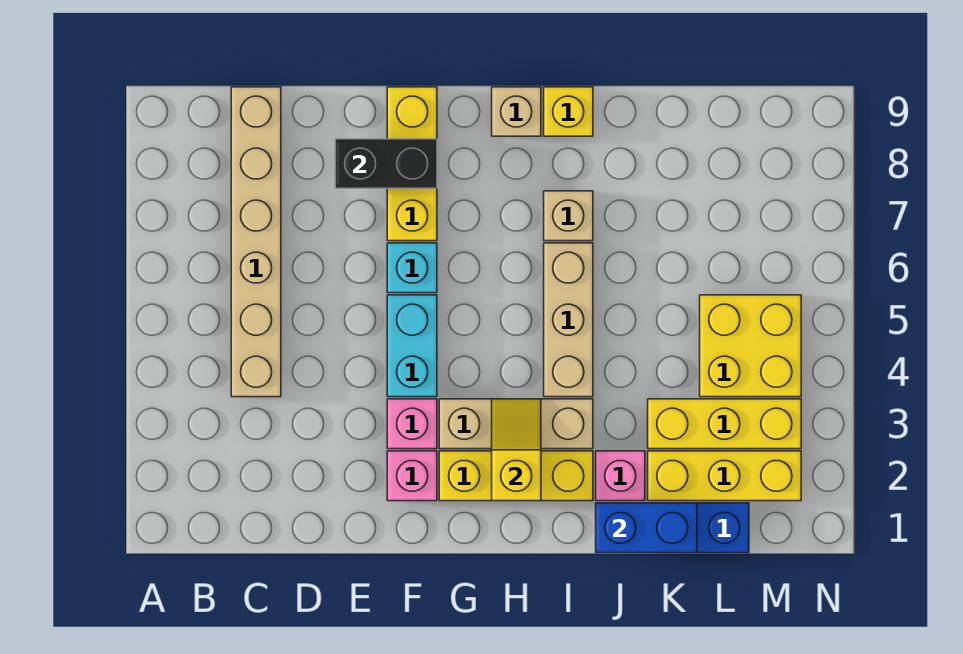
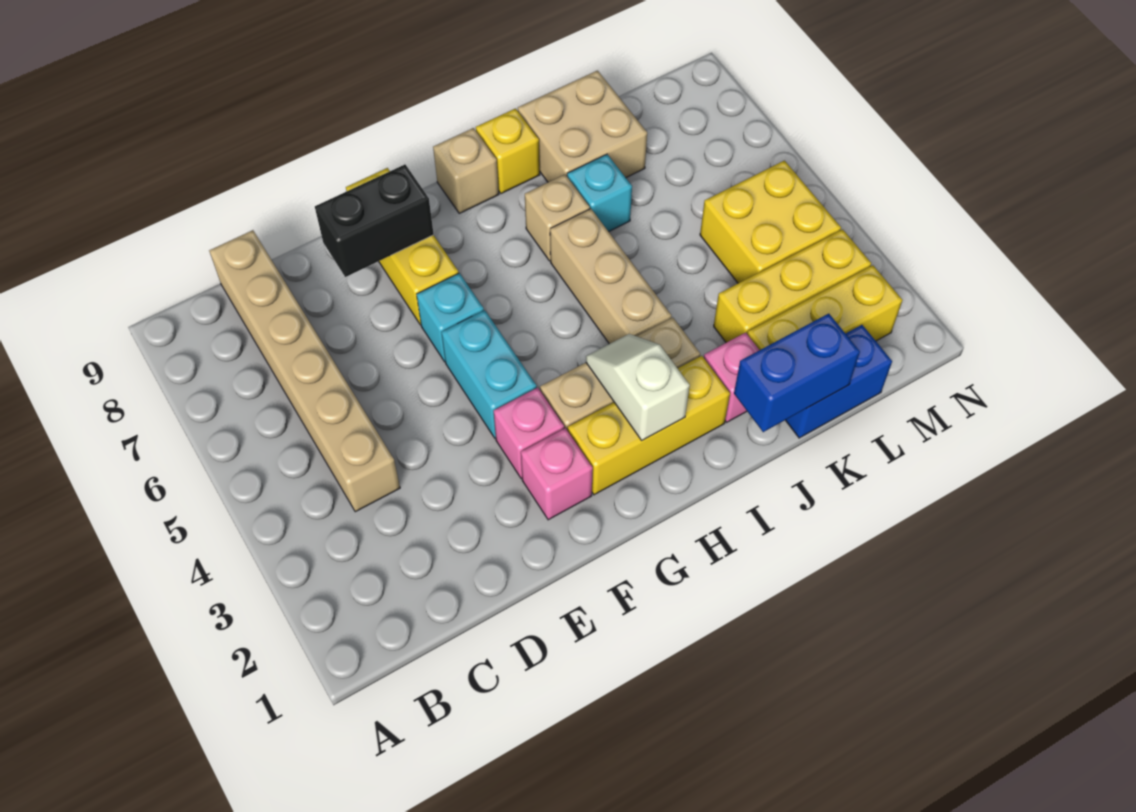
yellow 1x2 slope [492,399,541,501] -> white 1x2 slope [586,334,690,440]
none -> cyan 1x1 brick [567,154,632,232]
none -> tan 2x2 brick [518,71,647,182]

